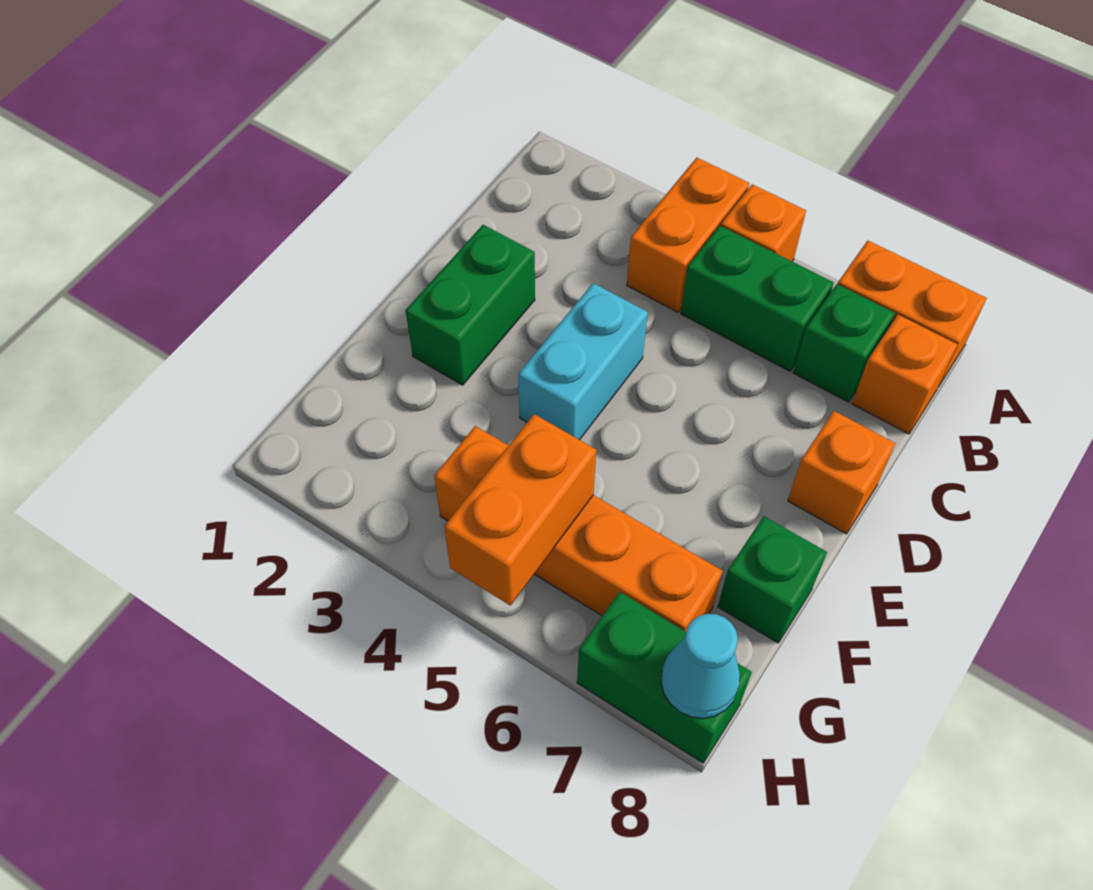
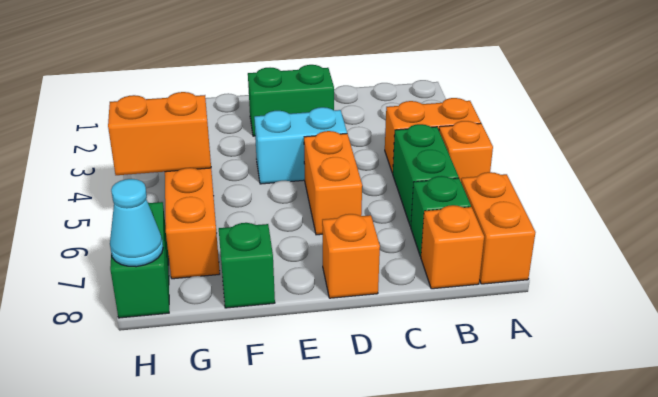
none -> orange 1x2 brick [304,131,362,235]

